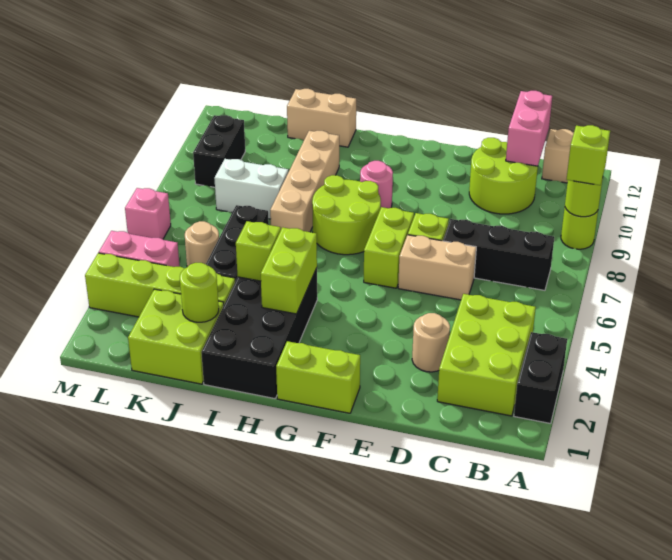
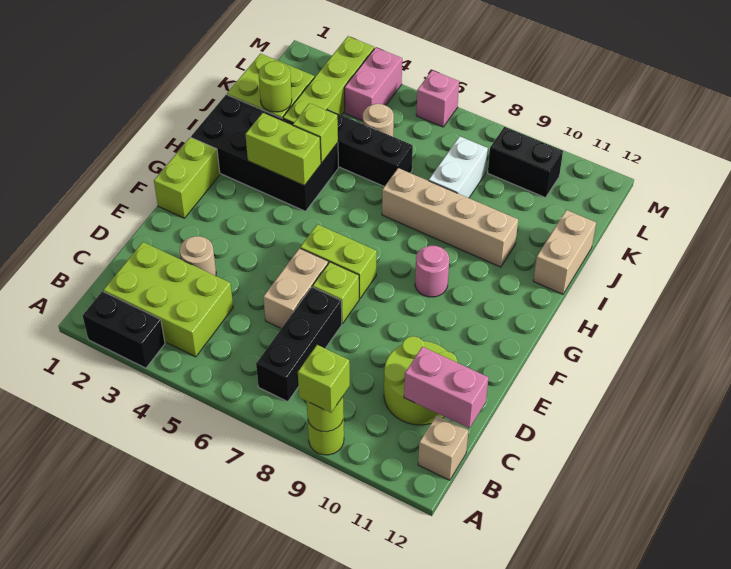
lime 2x2 round brick [312,175,381,255] -> none

